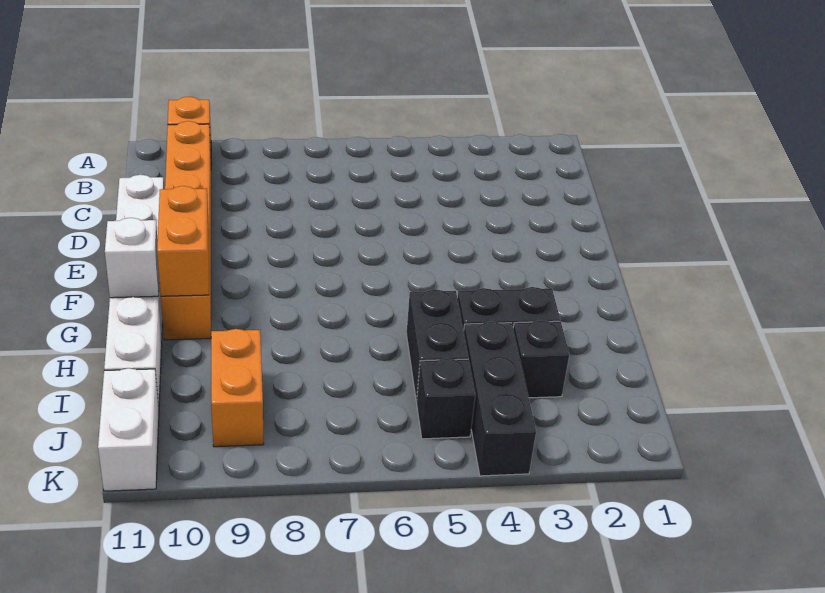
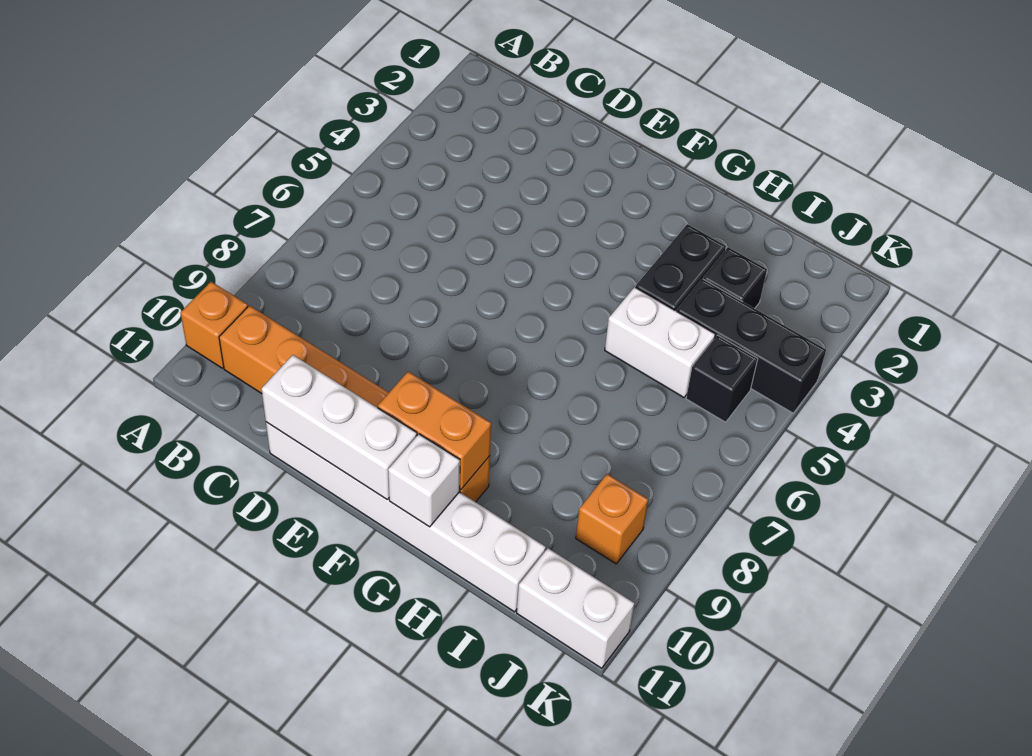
none -> white 1x3 brick [262,355,417,499]
black 1x2 brick [406,289,468,401] -> white 1x2 brick [605,287,715,397]
orange 1x2 brick [211,329,264,447] -> orange 1x1 brick [576,474,648,564]

